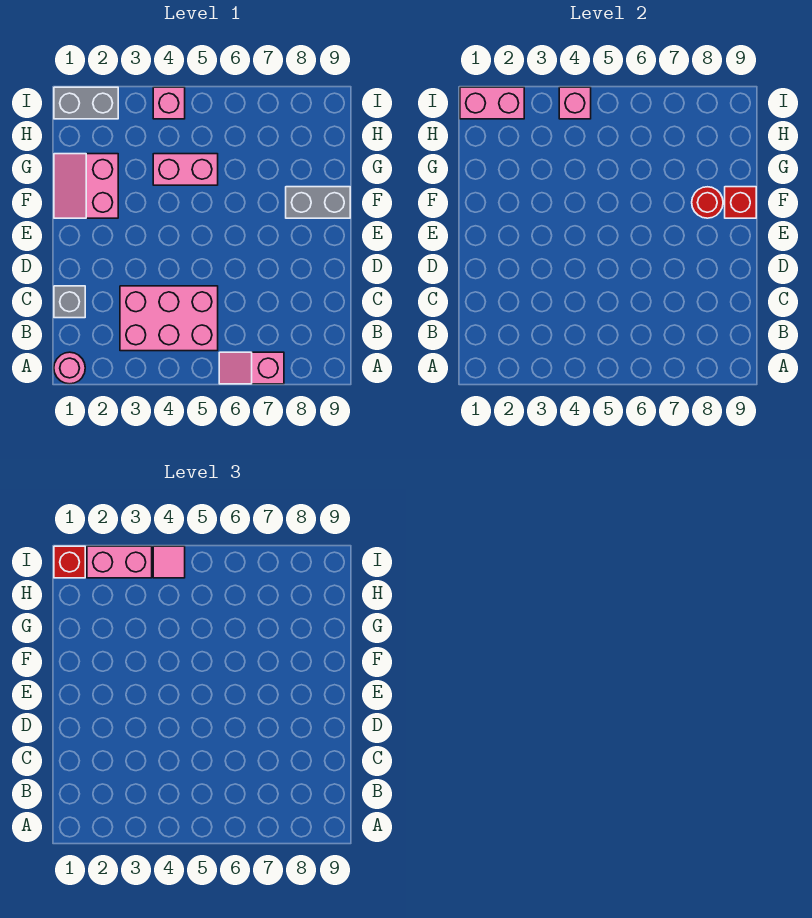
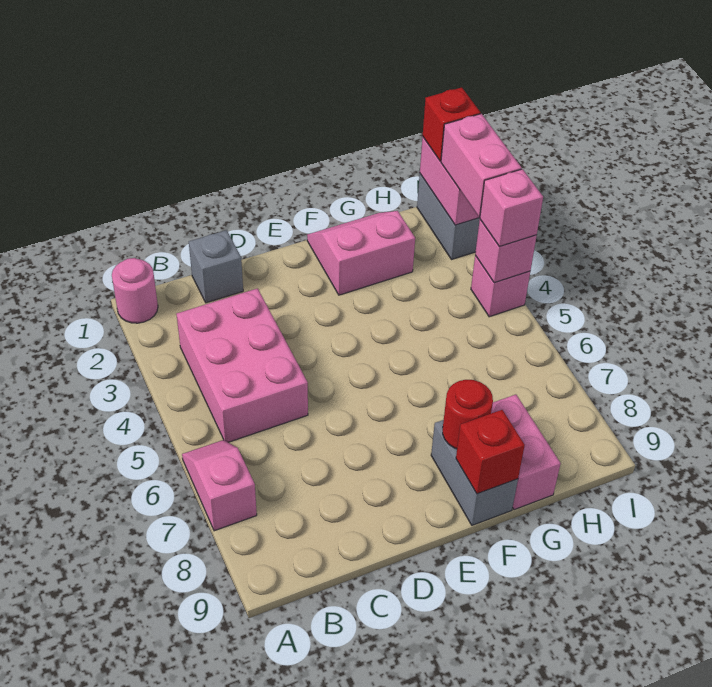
pink 1x2 brick [153,154,218,185] -> pink 1x2 brick moved to [491,395,561,510]
pink 1x1 tile [153,546,185,578] -> pink 1x1 brick [480,169,543,247]

